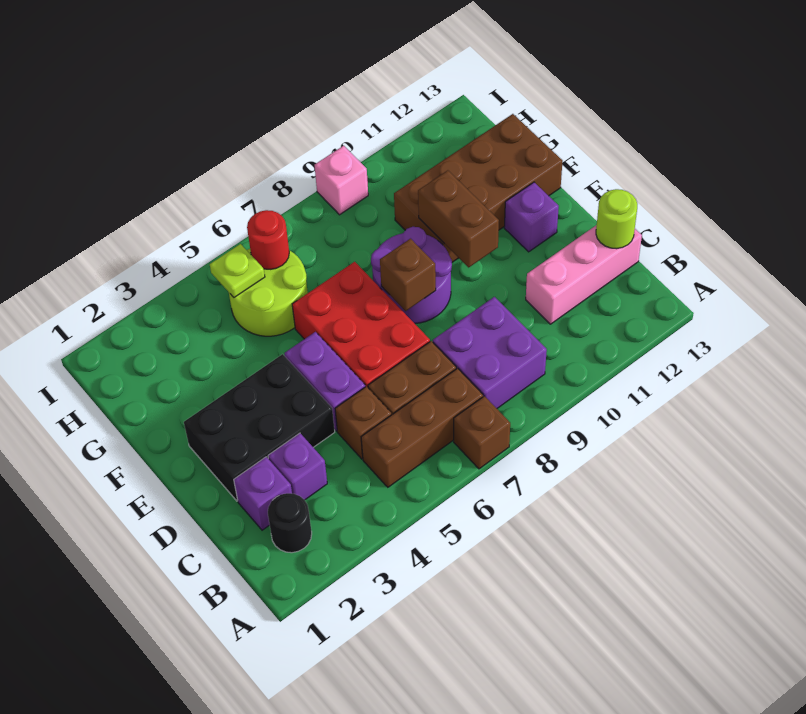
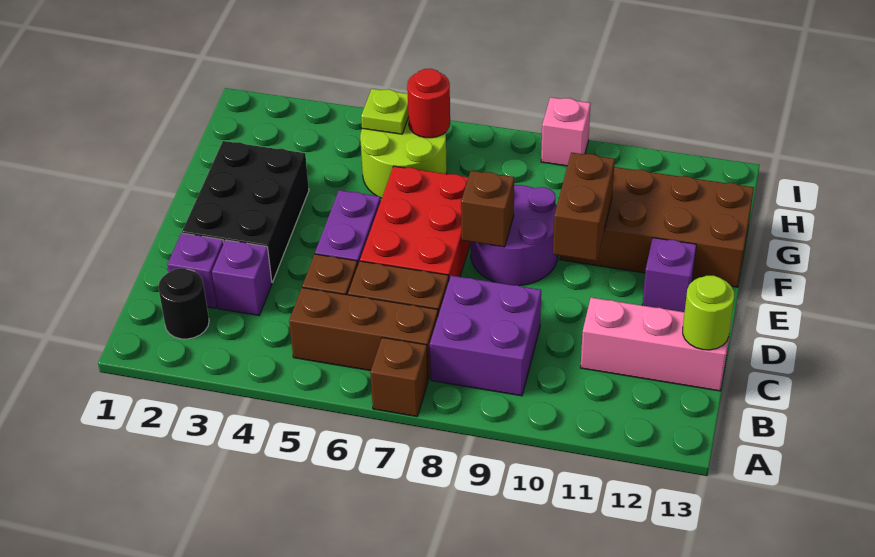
black 2x3 brick [184,354,335,501] -> black 2x3 brick turned to [182,141,309,282]

